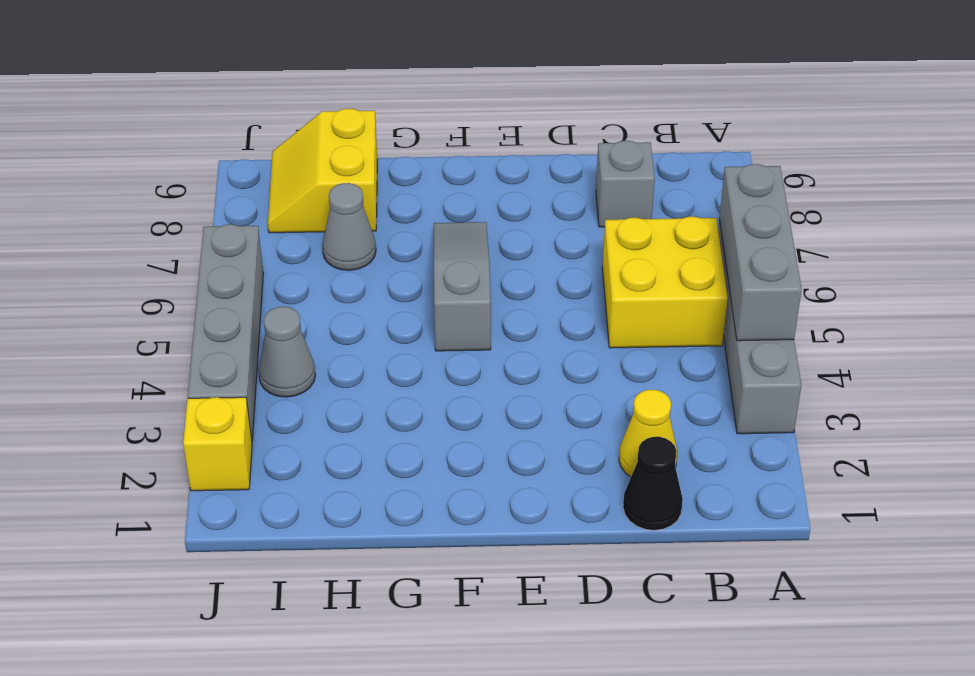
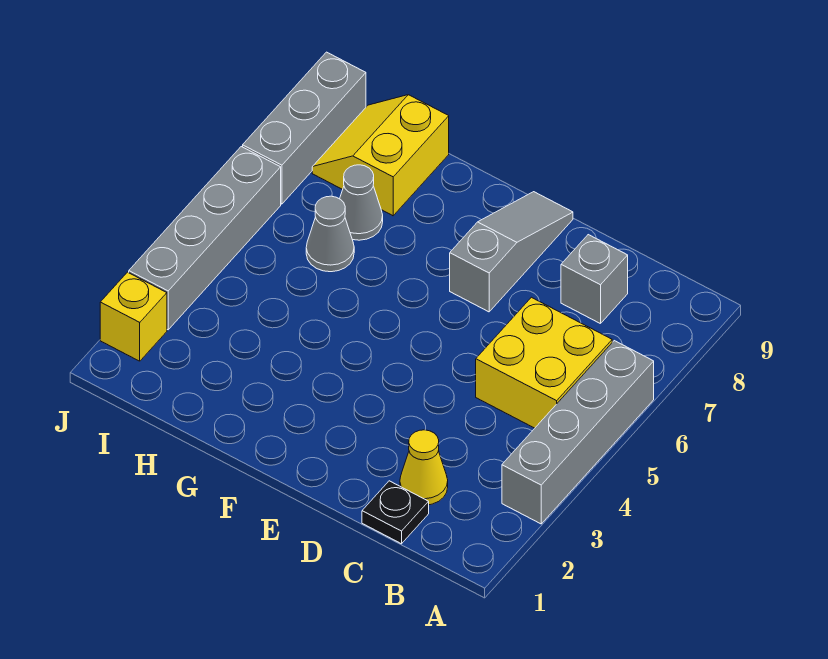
grey 1x3 brick [719,164,802,341] -> grey 1x3 brick moved to [243,52,366,204]
black 1x1 cone [623,437,683,530] -> black 1x1 plate [362,481,429,544]
grey 1x3 slope [434,222,491,351] -> grey 1x3 slope moved to [450,192,573,312]
grey 1x1 cone [259,307,315,397] -> grey 1x1 cone moved to [306,196,354,272]

